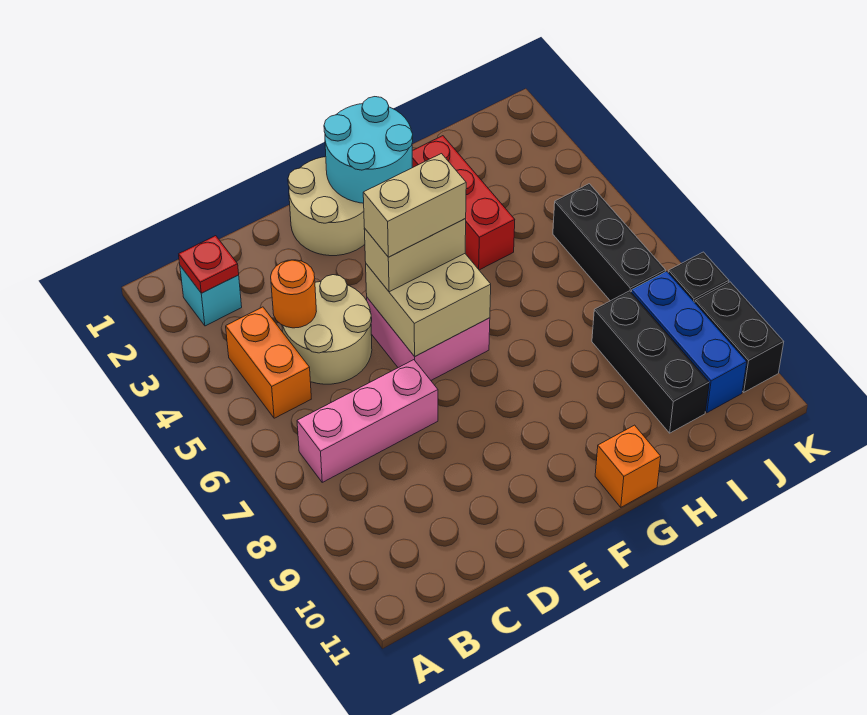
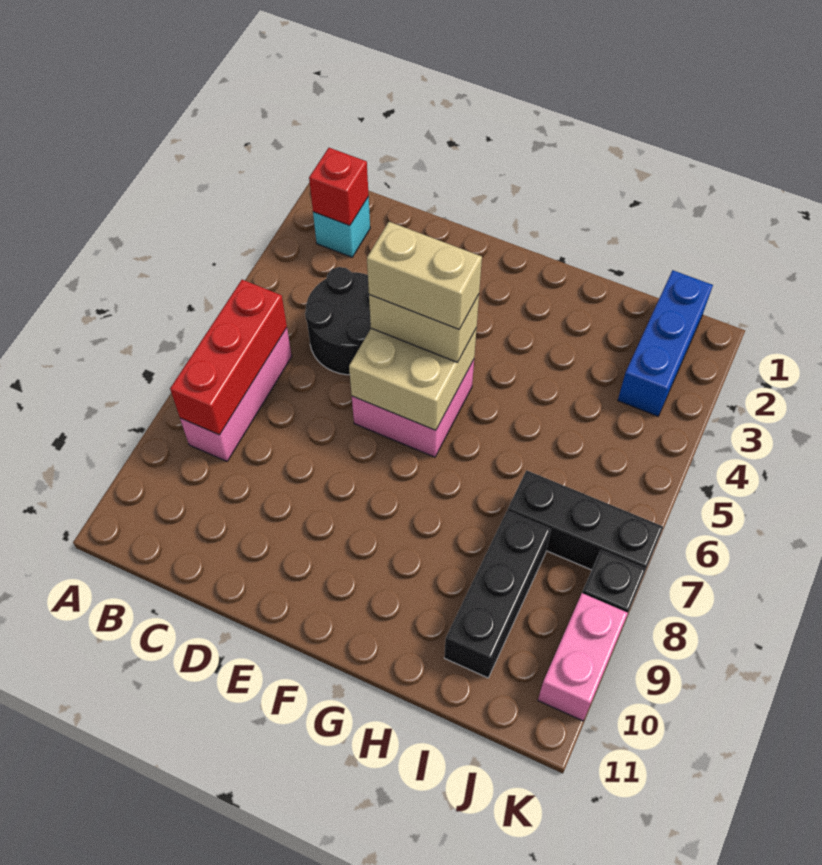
red 1x1 plate [179,236,239,293] -> red 1x1 brick [309,148,369,226]
orange 1x2 brick [226,307,311,418] -> none
pink 1x3 brick [297,360,438,482] -> pink 1x3 brick turned to [180,328,292,461]
tan 2x2 round brick [282,275,372,384] -> black 2x2 round brick [305,267,371,375]
orange 1x1 round brick [271,260,317,328] -> none
tan 2x2 round brick [288,157,365,256] -> none
cyan 2x2 round brick [324,97,413,203] -> none
orange 1x1 brick [595,425,661,507] -> none
red 1x3 brick [412,136,515,270] -> red 1x3 brick moved to [170,280,287,435]
black 1x3 brick [553,184,666,301] -> black 1x3 brick turned to [508,470,663,570]
blue 1x3 brick [632,271,747,413] -> blue 1x3 brick moved to [618,270,713,416]
black 1x2 brick [695,282,784,392] -> pink 1x2 brick [538,593,628,721]

